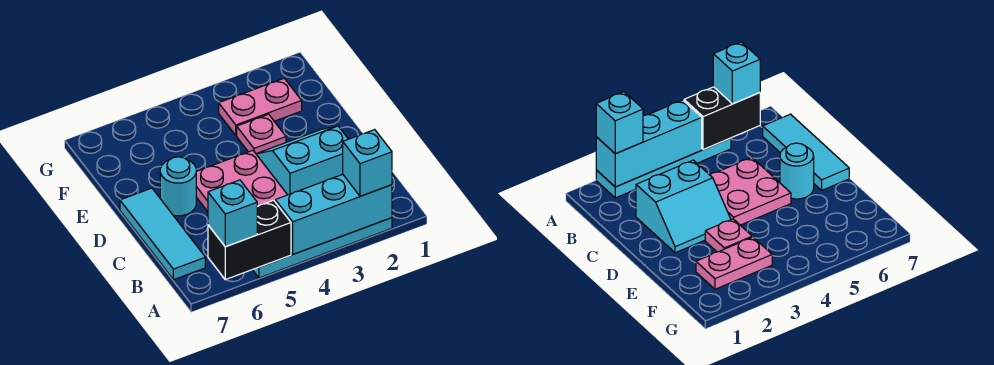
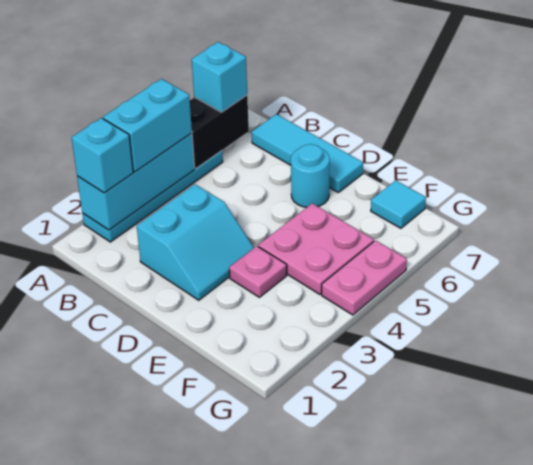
none -> cyan 1x2 brick [103,79,192,172]
pink 2x2 plate [196,150,287,212] -> pink 2x2 plate moved to [258,203,374,294]
pink 1x2 plate [219,78,302,135] -> pink 1x2 plate moved to [322,240,407,315]
none -> cyan 1x1 tile [371,180,426,228]

